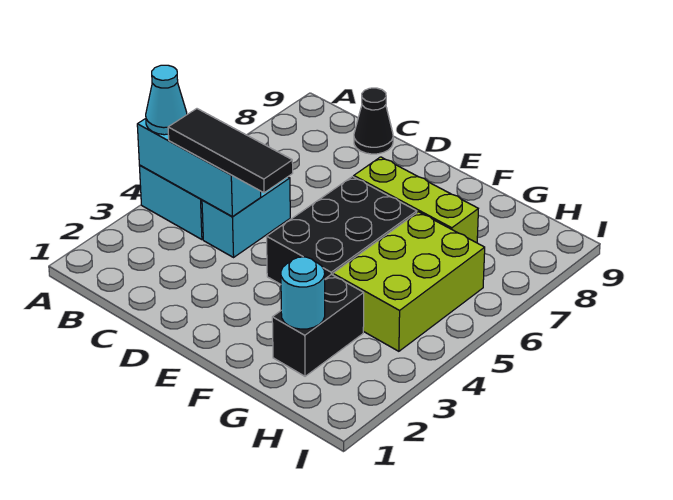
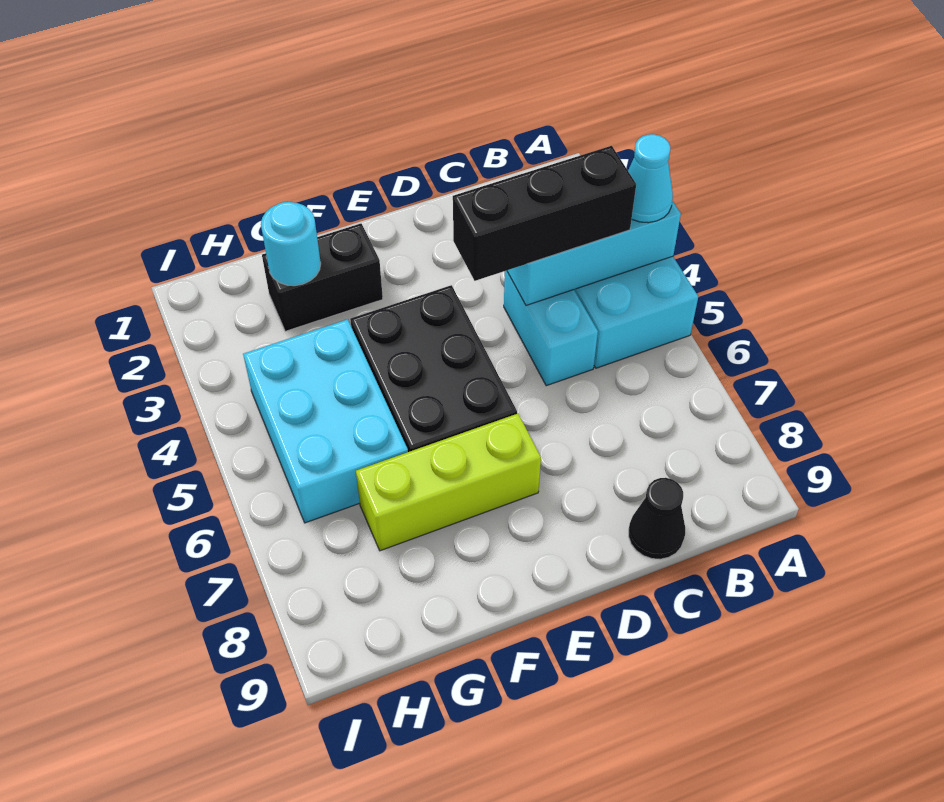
black 1x3 tile [168,109,293,193] -> black 1x3 brick [453,146,636,281]
black 1x2 brick [272,274,364,376] -> black 1x2 brick turned to [262,223,383,331]
lime 2x3 brick [333,212,485,351] -> cyan 2x3 brick [243,319,408,523]

